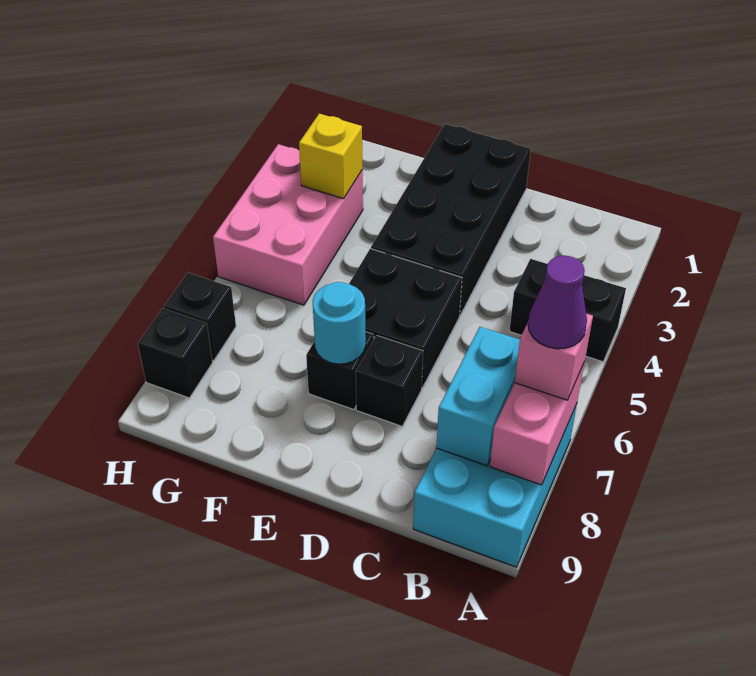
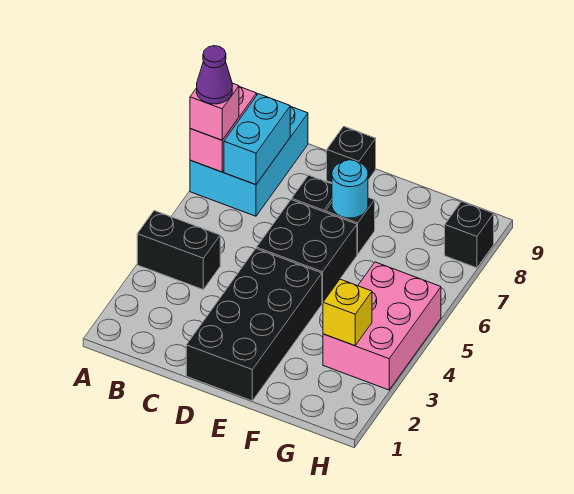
black 1x1 brick [164,273,236,361] -> black 1x1 brick moved to [327,126,376,183]

